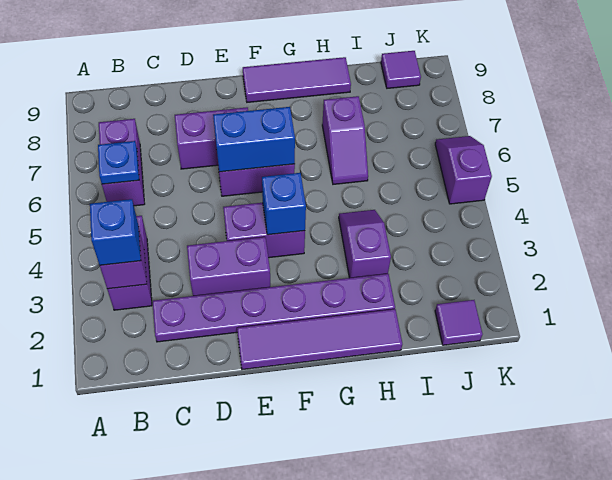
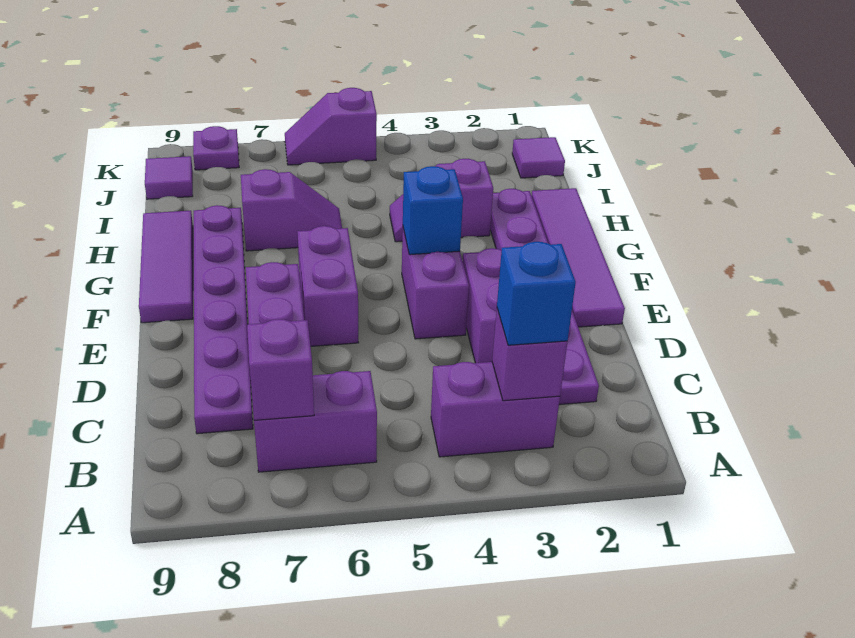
blue 1x1 plate [98,141,139,184] -> none
none -> purple 1x1 brick [247,319,314,420]
none -> purple 1x6 plate [194,205,253,434]
blue 1x2 brick [213,107,295,172] -> none
none -> purple 1x1 plate [193,126,239,170]

